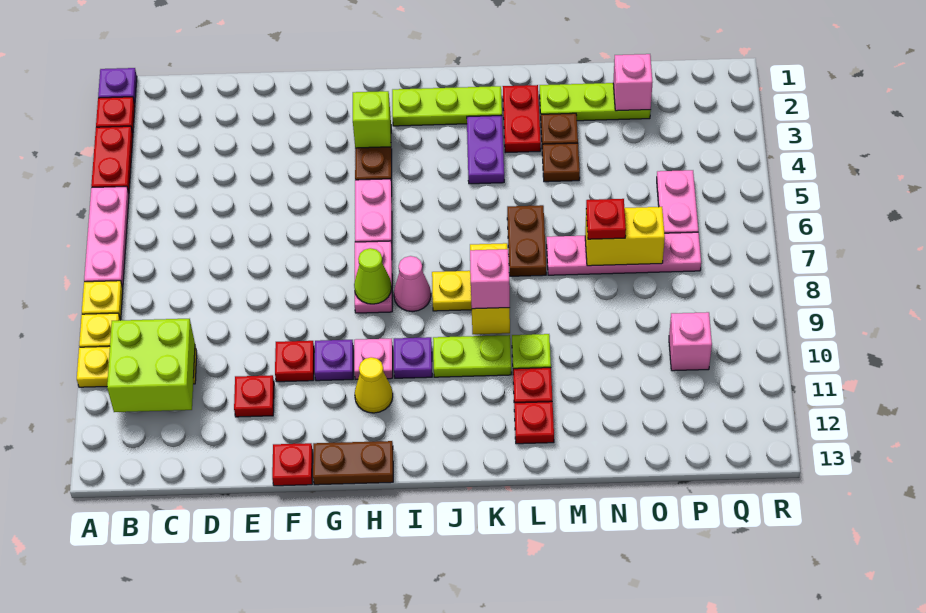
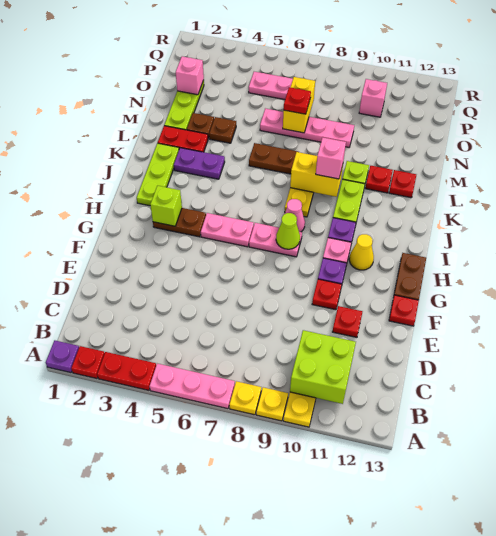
pink 1x4 plate [547,232,701,275] -> pink 1x4 plate turned to [260,108,354,147]

